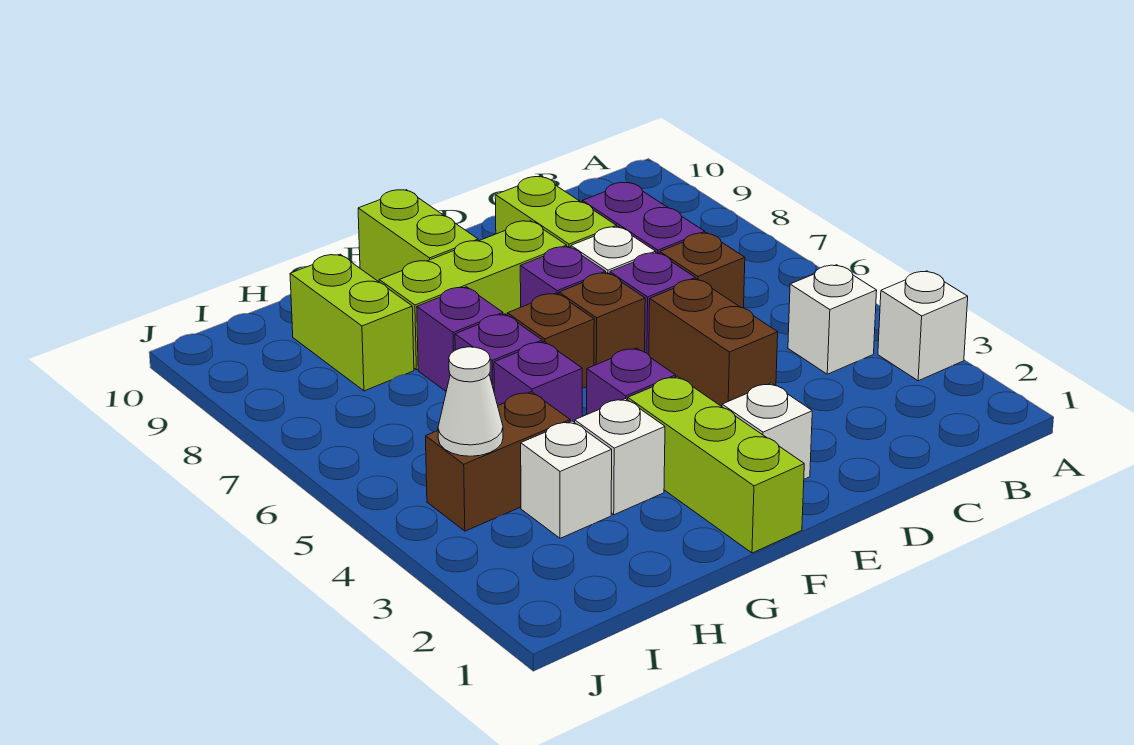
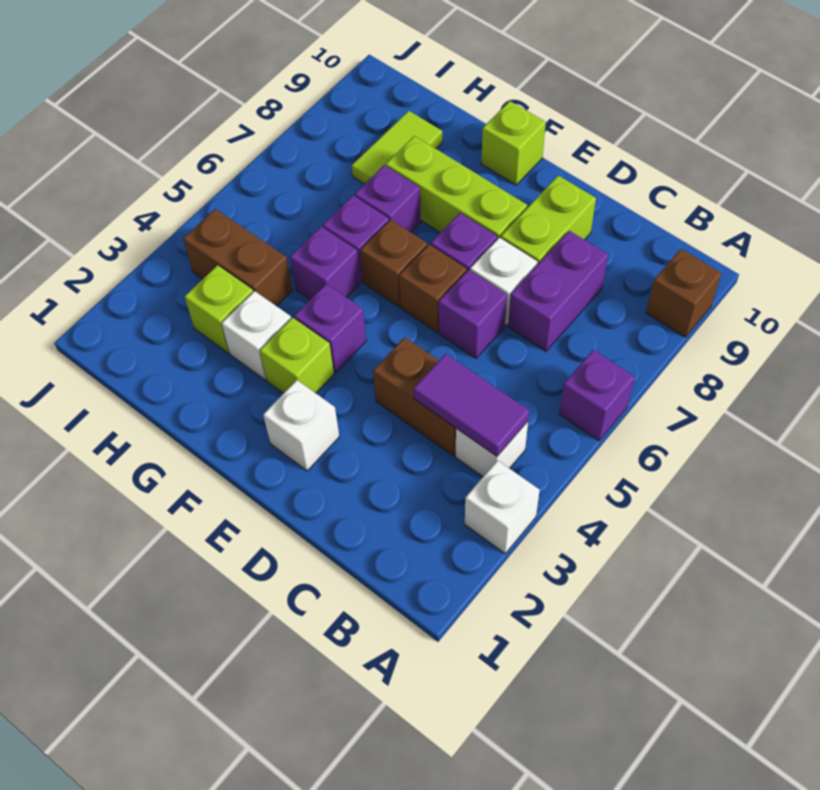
none -> purple 1x1 brick [559,350,635,441]
none -> purple 1x2 tile [413,354,529,456]
brown 1x1 brick [660,233,745,308] -> brown 1x1 brick moved to [646,249,721,337]
brown 1x2 brick [649,279,778,407] -> brown 1x2 brick turned to [373,337,456,456]
lime 1x3 brick [628,376,804,553] -> lime 1x1 brick [260,318,334,393]
lime 1x2 brick [358,190,478,282] -> lime 1x1 brick [481,101,546,185]
white 1x1 brick [521,421,612,538] -> lime 1x1 brick [185,265,253,353]
lime 1x2 brick [290,254,414,391] -> lime 1x2 tile [352,111,442,184]
white 1x1 cone [438,347,503,456] -> none

